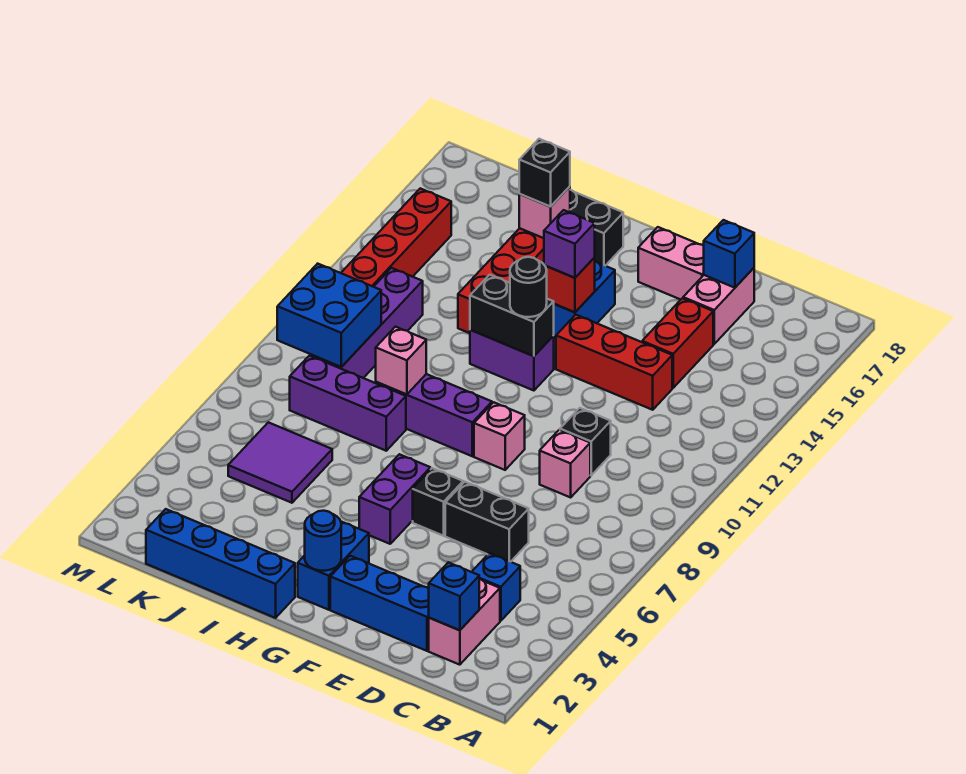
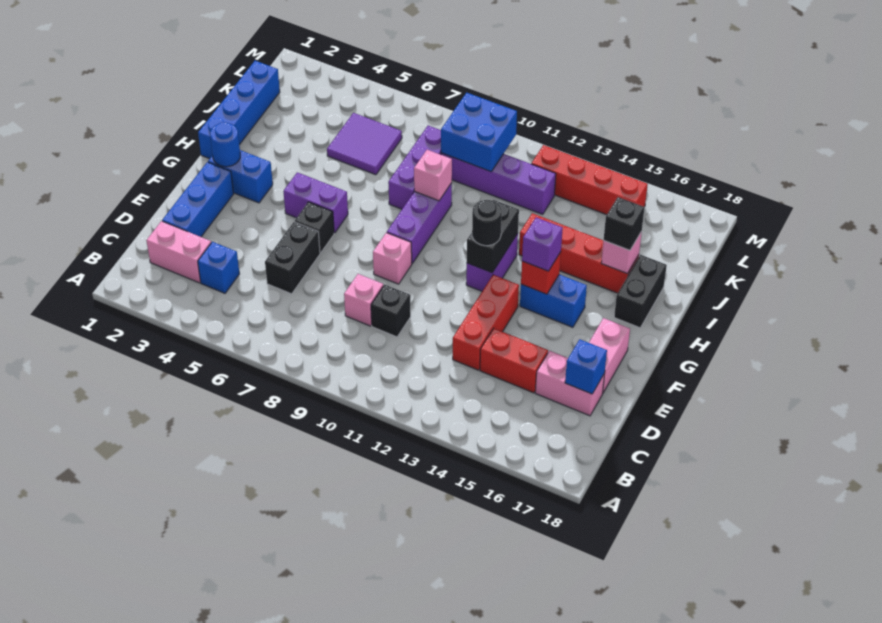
blue 1x1 brick [429,562,479,630] -> none

